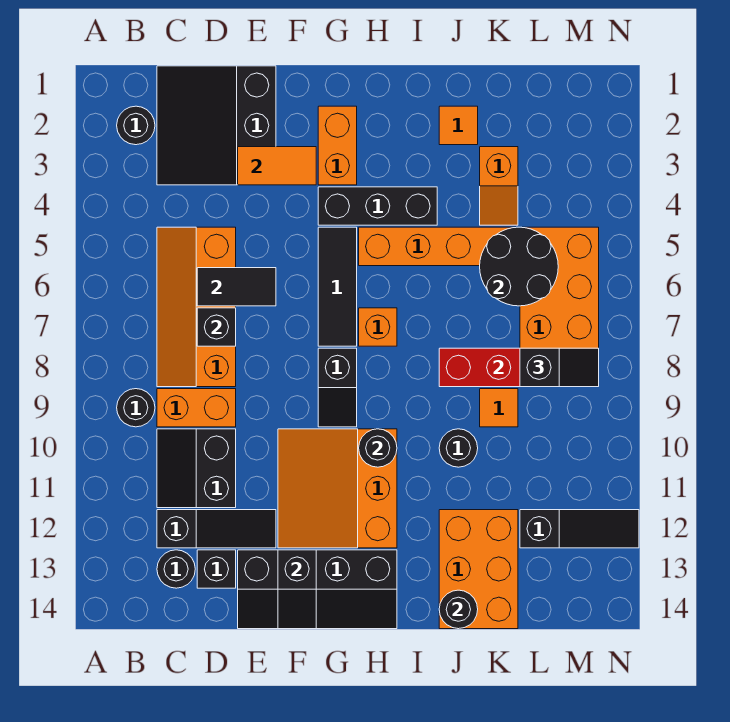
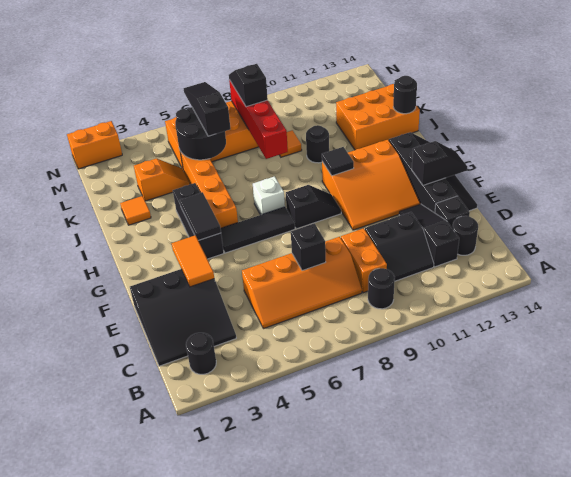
black 1x2 tile [197,268,276,306] -> black 1x2 tile moved to [180,192,221,241]
orange 1x2 brick [318,106,357,185] -> orange 1x2 brick moved to [67,121,122,169]
orange 1x1 brick [359,308,397,346] -> white 1x1 brick [253,176,285,215]
black 1x1 round brick [359,429,397,467] -> black 1x1 tile [322,147,354,176]
black 1x3 slope [520,510,639,548] -> black 1x3 slope moved to [184,82,231,136]

